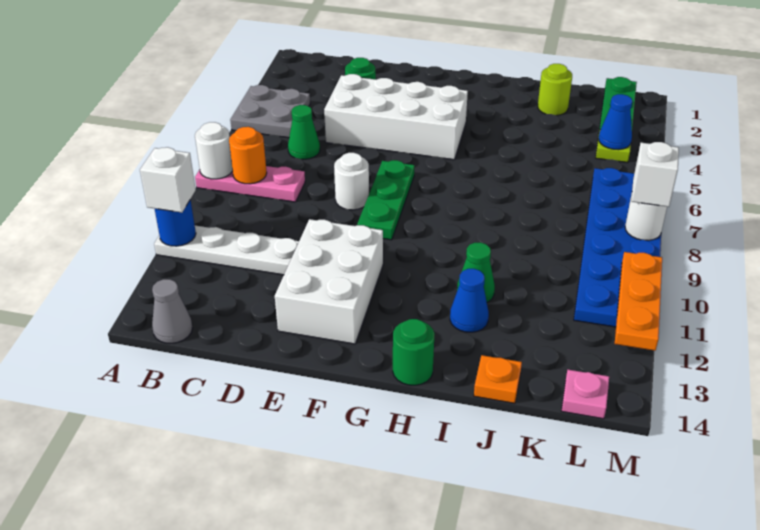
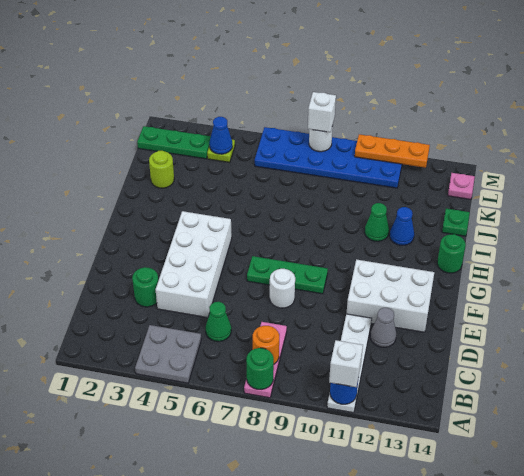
white 1x1 round brick [195,122,233,179] -> green 1x1 round brick [246,348,274,389]
grey 1x1 cone [152,279,193,343] -> grey 1x1 cone moved to [370,308,396,347]
orange 1x1 plate [474,355,522,403] -> green 1x1 plate [442,209,470,236]

